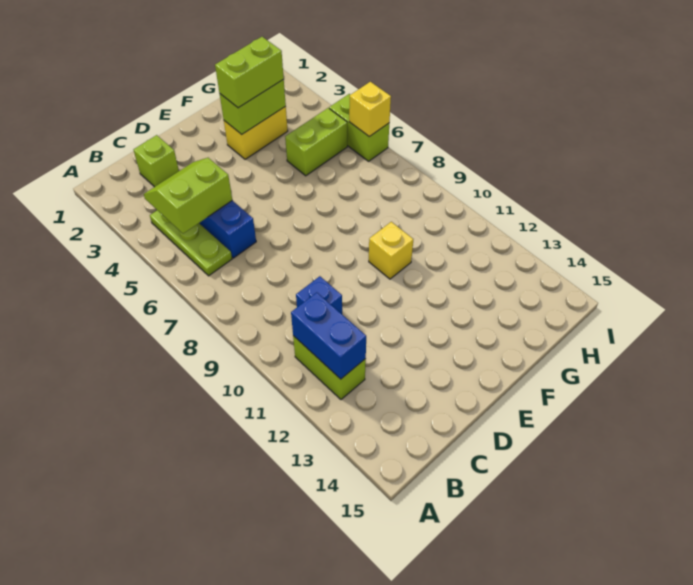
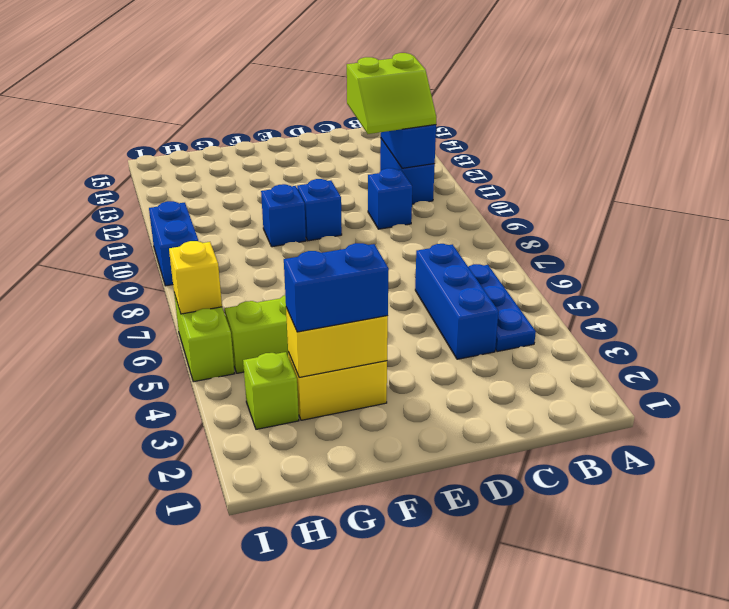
lime 1x3 plate [150,210,232,276] -> blue 1x3 plate [468,264,536,352]
lime 2x2 slope [144,158,232,234] -> lime 2x2 slope moved to [347,53,436,134]
lime 1x2 brick [293,336,366,399] -> blue 1x2 brick [380,139,435,204]
lime 1x1 brick [133,135,179,187] -> lime 1x1 brick moved to [243,352,299,429]
none -> blue 1x1 brick [297,179,342,241]
lime 1x2 brick [220,80,286,134] -> yellow 1x2 brick [286,308,388,377]
lime 1x2 brick [215,37,284,108] -> blue 1x2 brick [284,243,389,332]
yellow 1x1 brick [369,222,413,279] -> blue 1x1 brick [261,184,306,247]
none -> blue 1x2 brick [149,201,198,286]

